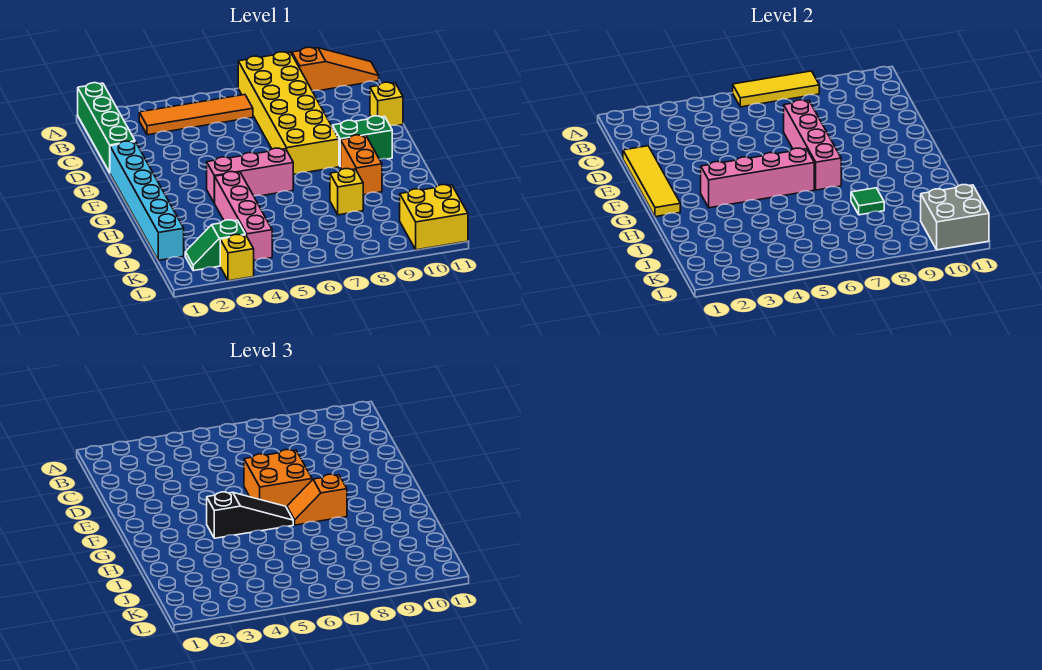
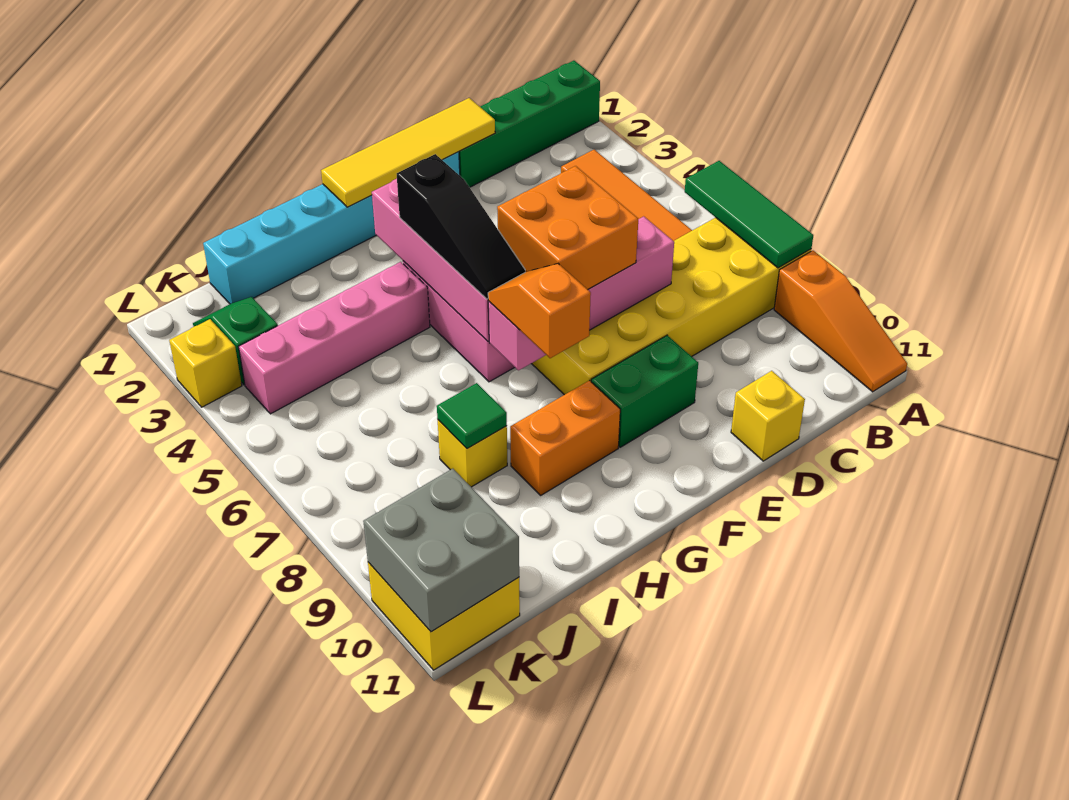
yellow 1x3 tile [733,71,819,107] -> green 1x3 tile [685,161,813,268]
green 1x2 brick [332,116,392,166] -> green 1x2 brick turned to [591,335,698,447]

